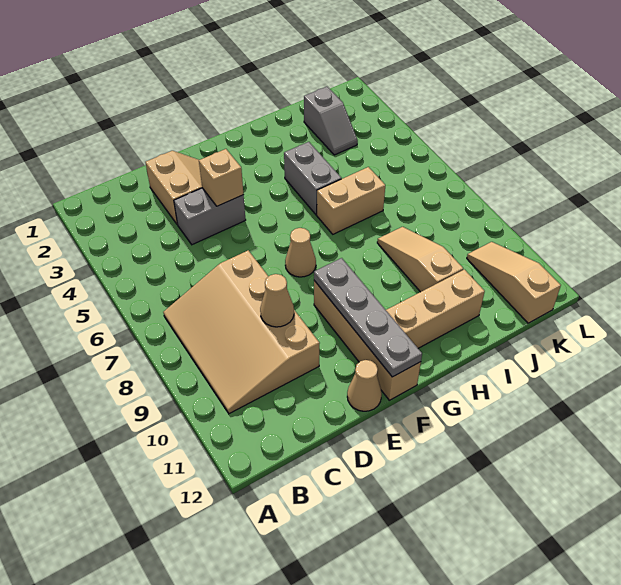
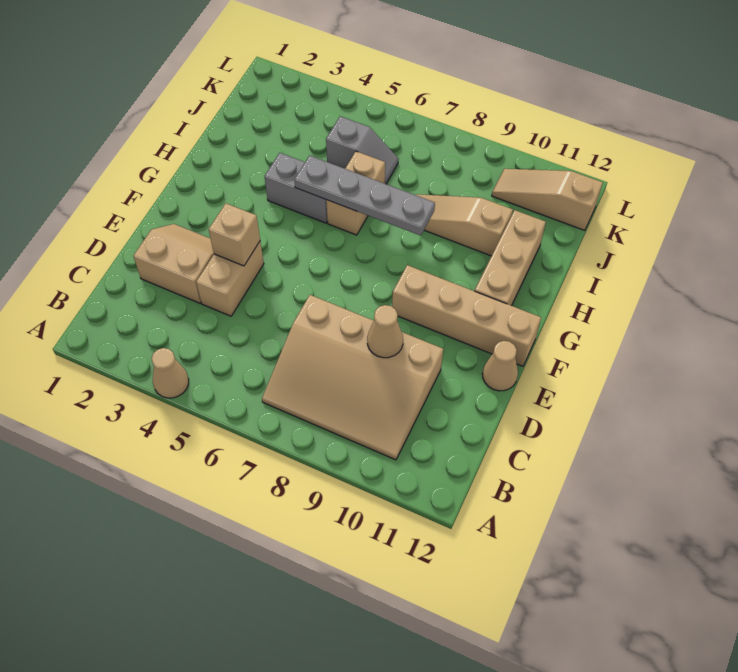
grey 1x2 brick [174,188,246,245] -> tan 1x2 brick [196,242,264,316]
tan 1x1 cone [285,228,316,277] -> tan 1x1 cone moved to [152,348,189,398]
grey 1x4 plate [314,258,422,377] -> grey 1x4 plate moved to [294,156,435,236]
grey 1x2 slope [304,87,358,155] -> grey 1x2 slope moved to [326,116,399,184]

